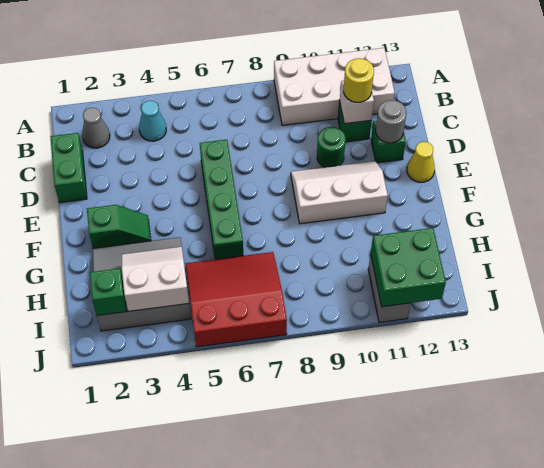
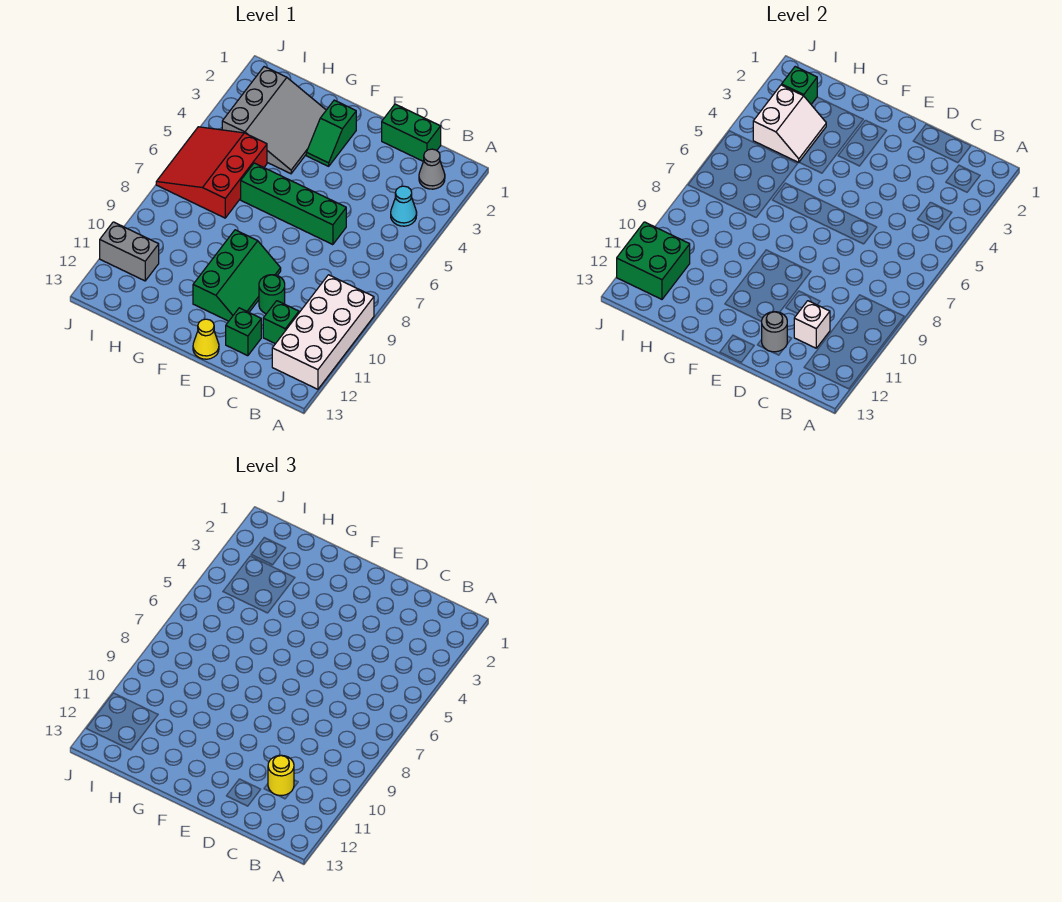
white 2x3 slope [291,161,388,224] -> green 2x3 slope [193,230,281,321]
red 3x3 slope [186,252,287,347] -> red 3x3 slope turned to [156,127,267,218]

